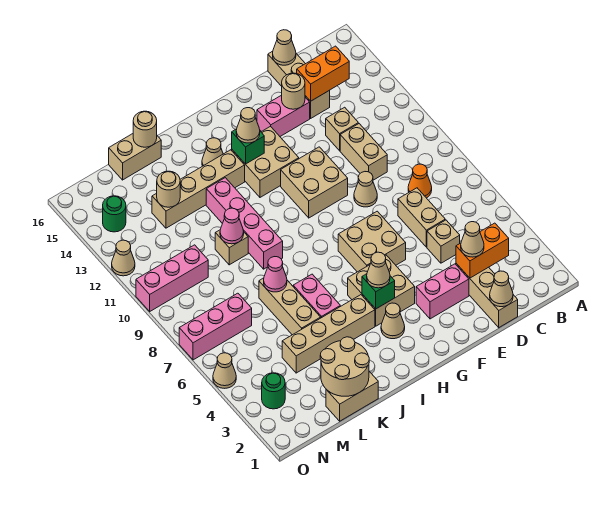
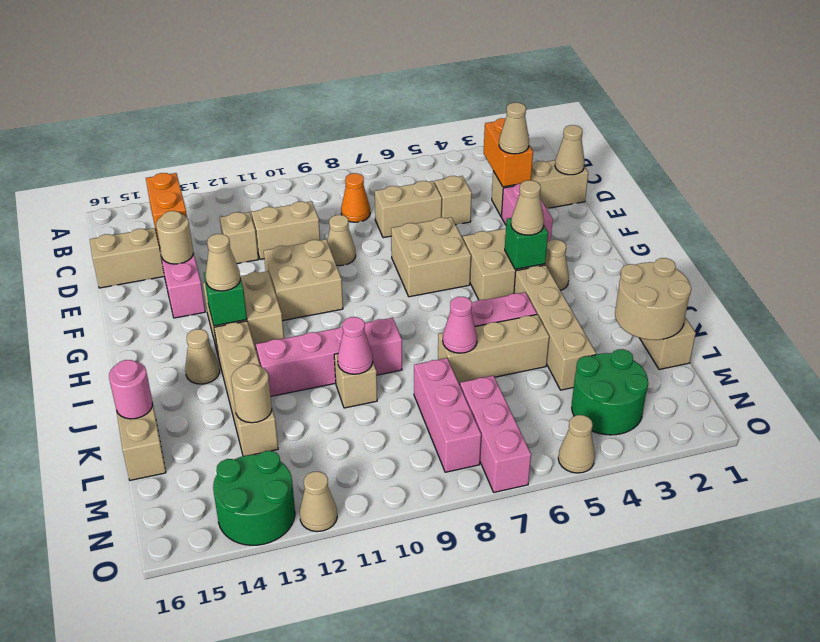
tan 1x1 cone [273,30,296,65] -> none
tan 1x1 round brick [133,111,157,147] -> pink 1x1 round brick [109,360,152,419]
pink 1x3 brick [136,245,208,311] -> pink 1x3 brick moved to [414,358,481,472]
green 1x1 round brick [262,373,285,409] -> green 2x2 round brick [572,349,648,435]
green 1x1 round brick [103,196,126,232] -> green 2x2 round brick [213,451,295,545]

